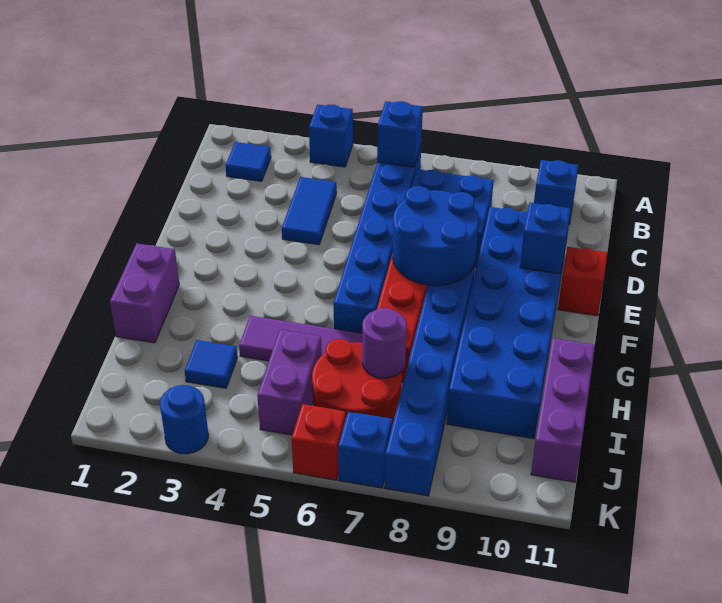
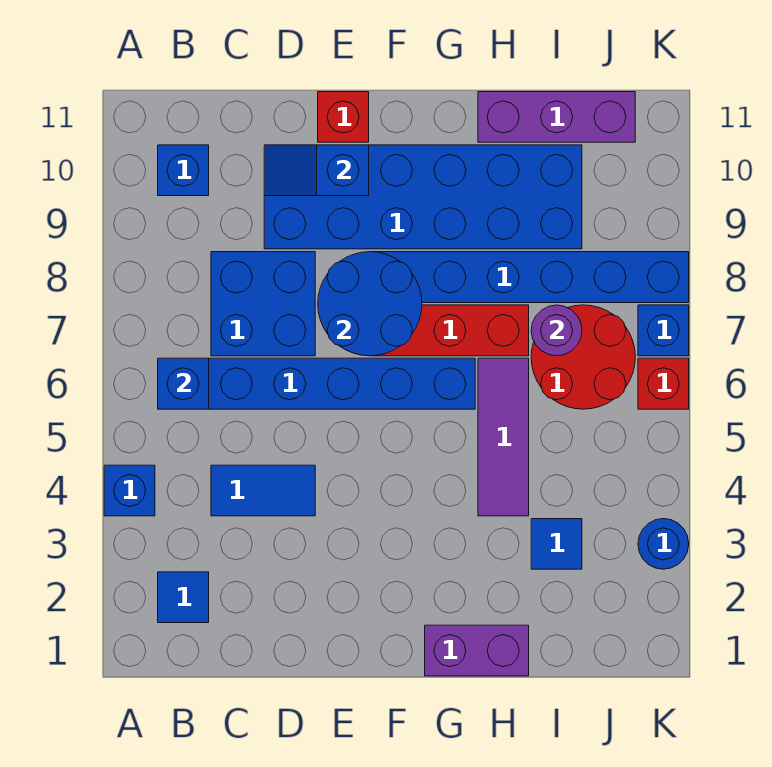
purple 1x2 brick [257,330,322,435] -> none

